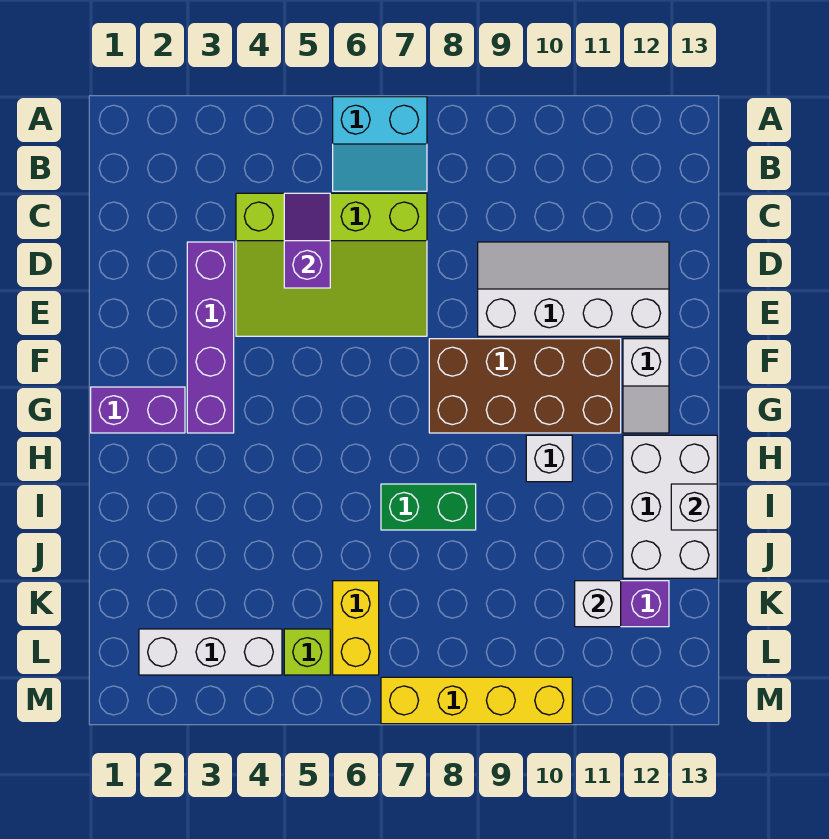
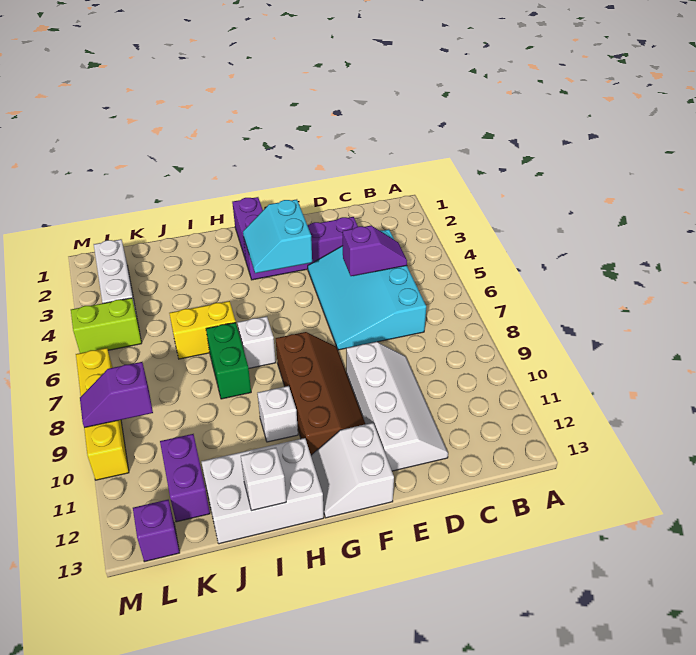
cyan 2x2 slope [333,97,427,191] -> cyan 2x2 slope moved to [243,199,312,273]
lime 3x4 slope [236,193,427,336] -> cyan 3x4 slope [308,229,426,350]
brown 2x4 brick [429,339,621,433] -> brown 2x4 slope [276,332,365,455]
white 1x2 slope [623,339,669,433] -> white 2x2 slope [311,423,394,518]
yellow 1x2 brick [333,581,379,675] -> yellow 1x2 brick moved to [169,301,236,359]
white 1x1 brick [575,581,621,627] -> white 1x1 brick moved to [237,316,276,368]
lime 1x1 brick [284,629,330,675] -> lime 1x2 brick [71,298,142,353]
none -> purple 1x2 slope [80,362,153,428]
none -> purple 1x1 brick [133,500,180,562]

